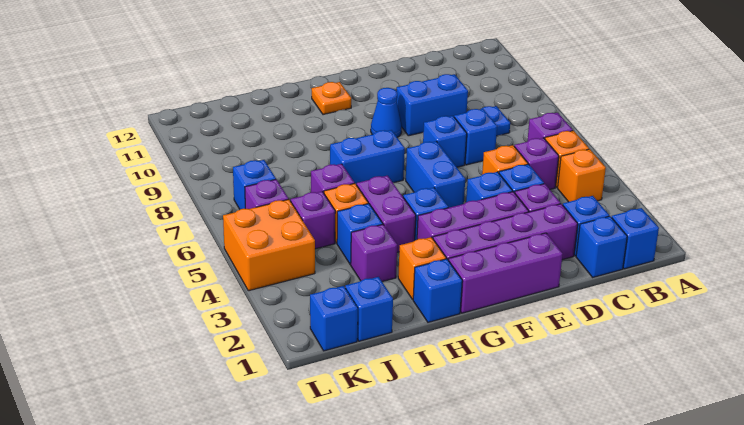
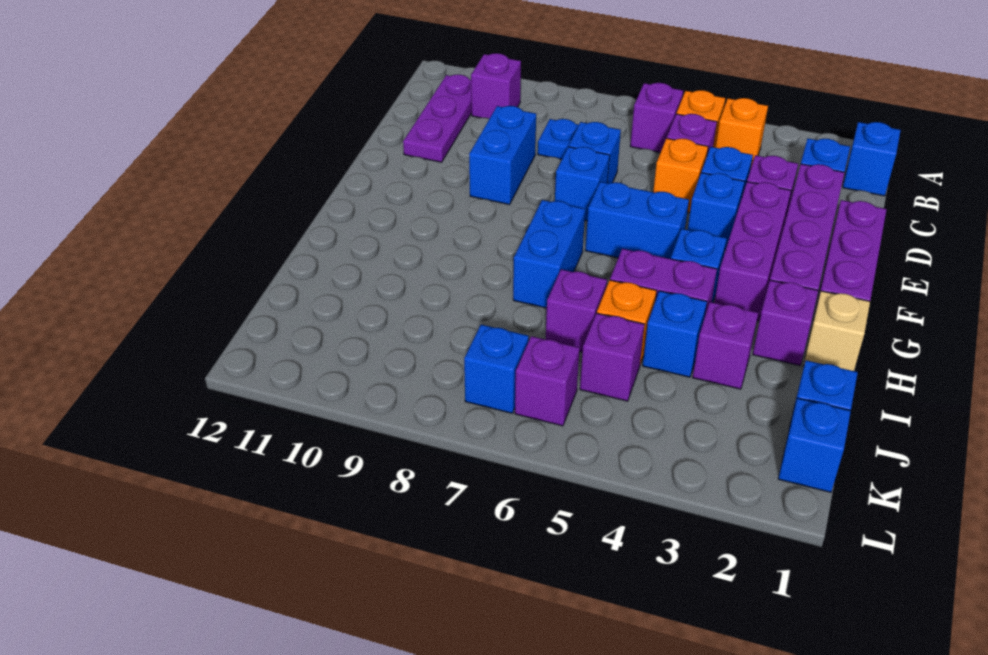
none -> purple 1x1 brick [471,53,521,119]
none -> purple 1x3 plate [403,74,472,162]
blue 1x1 brick [576,216,627,277] -> none
blue 1x1 cone [371,88,402,137] -> none
orange 1x1 plate [312,82,351,115] -> none
blue 1x1 brick [413,259,462,322] -> tan 1x1 brick [803,291,870,371]
orange 1x1 brick [398,237,446,299] -> purple 1x1 brick [753,280,818,366]
orange 2x2 brick [223,199,315,291] -> none

